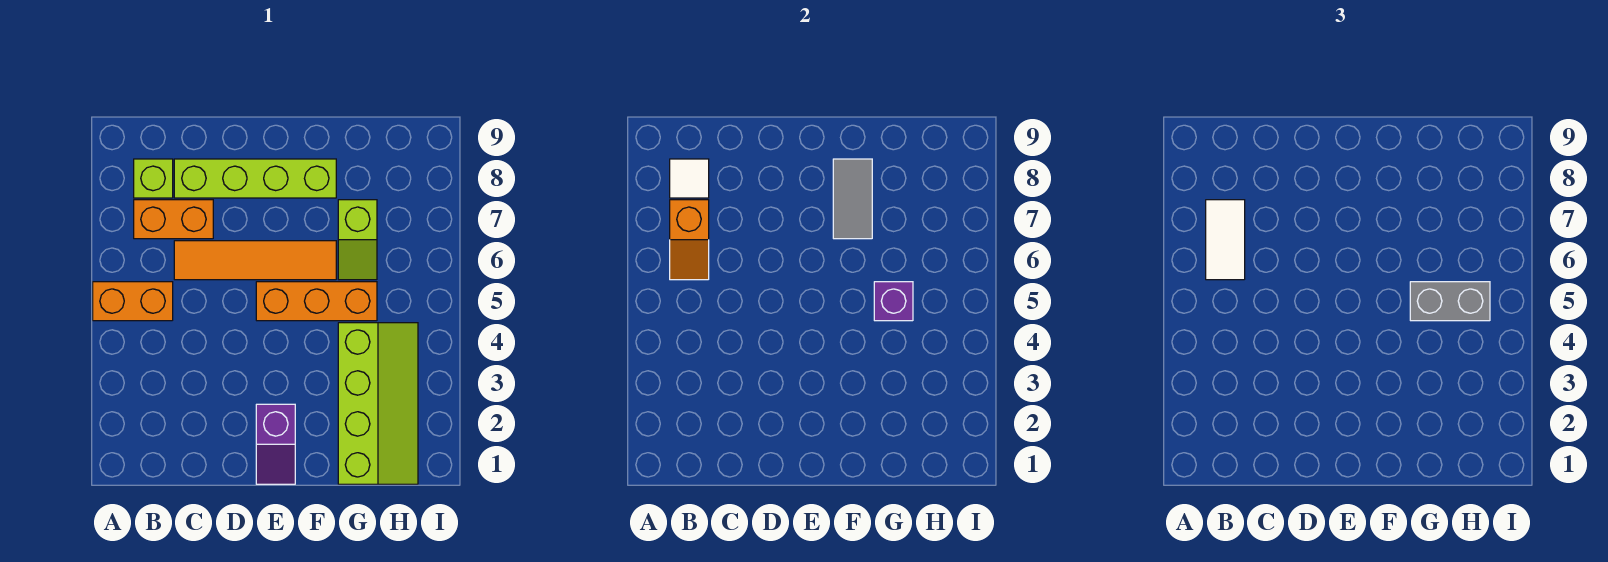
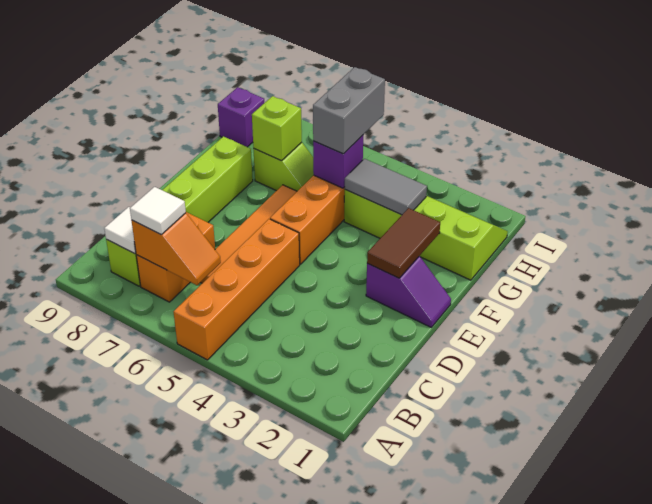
orange 1x2 brick [93,282,173,321] -> orange 1x4 brick [174,219,300,360]
white 1x2 tile [1206,200,1245,280] -> white 1x1 tile [130,187,186,234]
none -> brown 1x2 tile [367,208,440,278]
grey 1x2 tile [833,159,872,239] -> grey 1x2 tile moved to [345,159,427,215]
none -> lime 1x1 brick [252,96,302,161]
none -> purple 1x1 brick [218,87,264,147]

